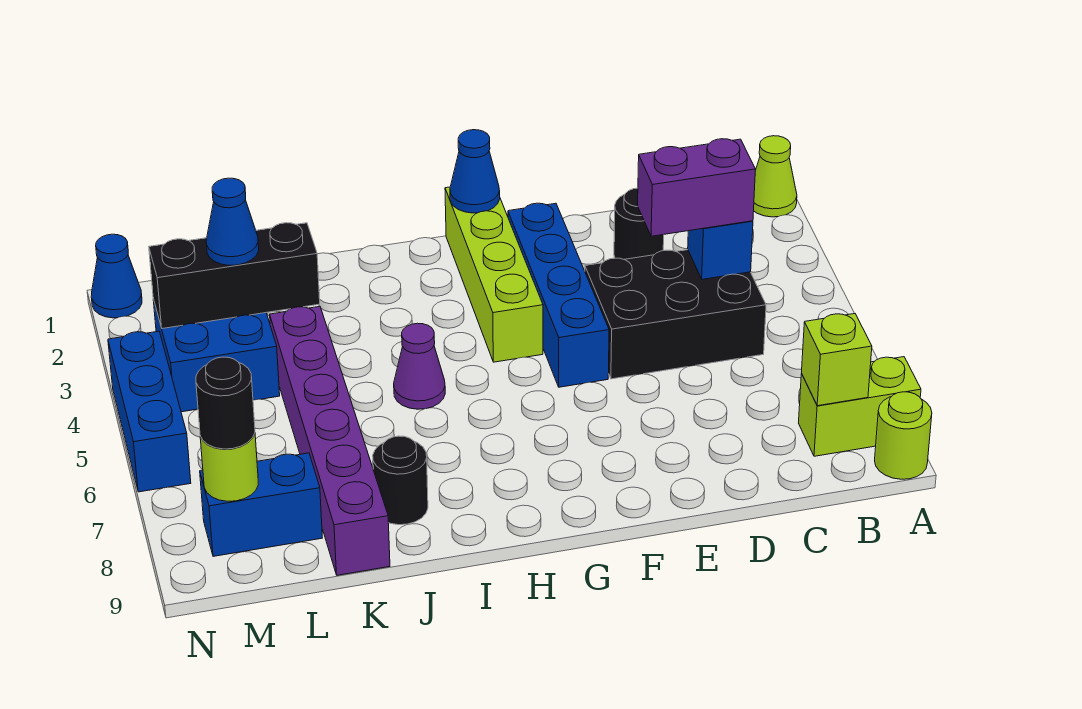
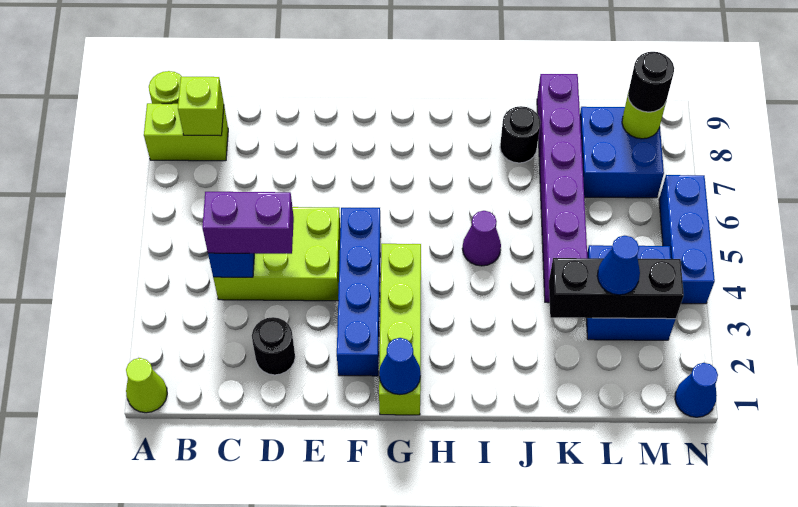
black 2x3 brick [585,250,766,379] -> lime 2x3 brick [213,207,341,301]
blue 1x2 brick [200,453,322,556] -> blue 2x2 brick [580,107,664,198]

